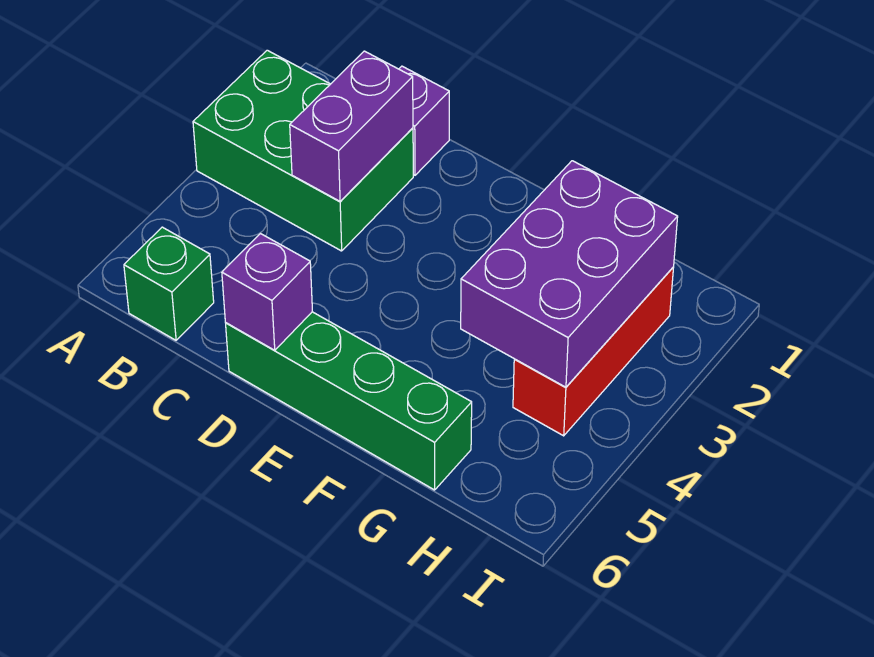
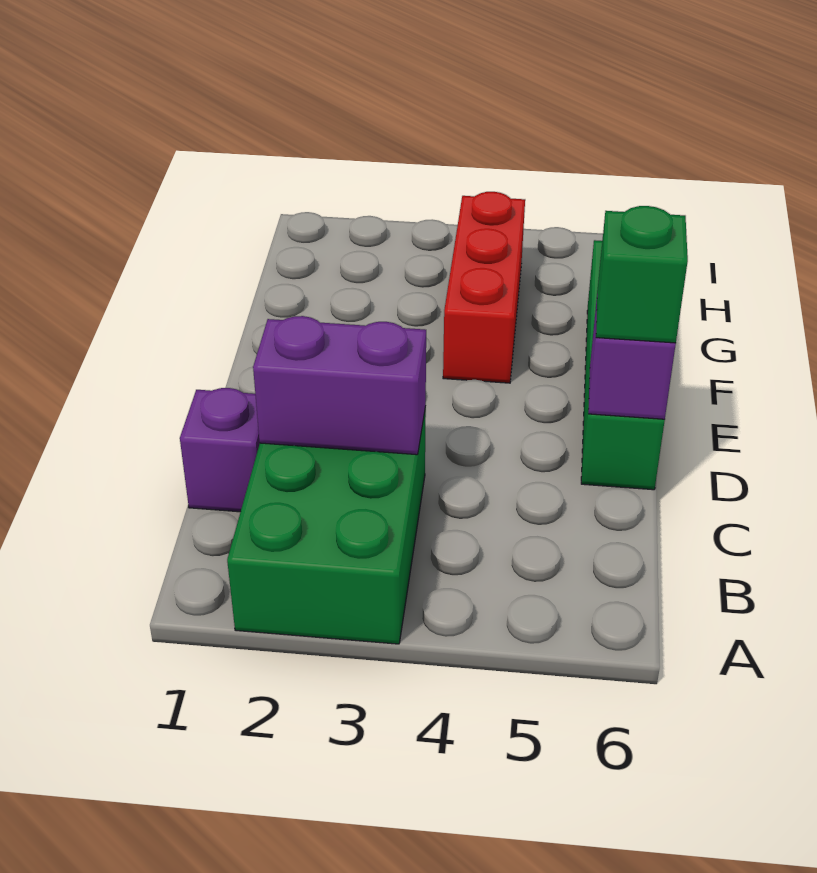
green 1x1 brick [124,227,214,340] -> green 1x1 brick moved to [596,206,688,343]
purple 2x3 brick [461,161,678,387] -> none
red 1x3 brick [513,267,674,436] -> red 1x3 brick turned to [443,192,525,383]

